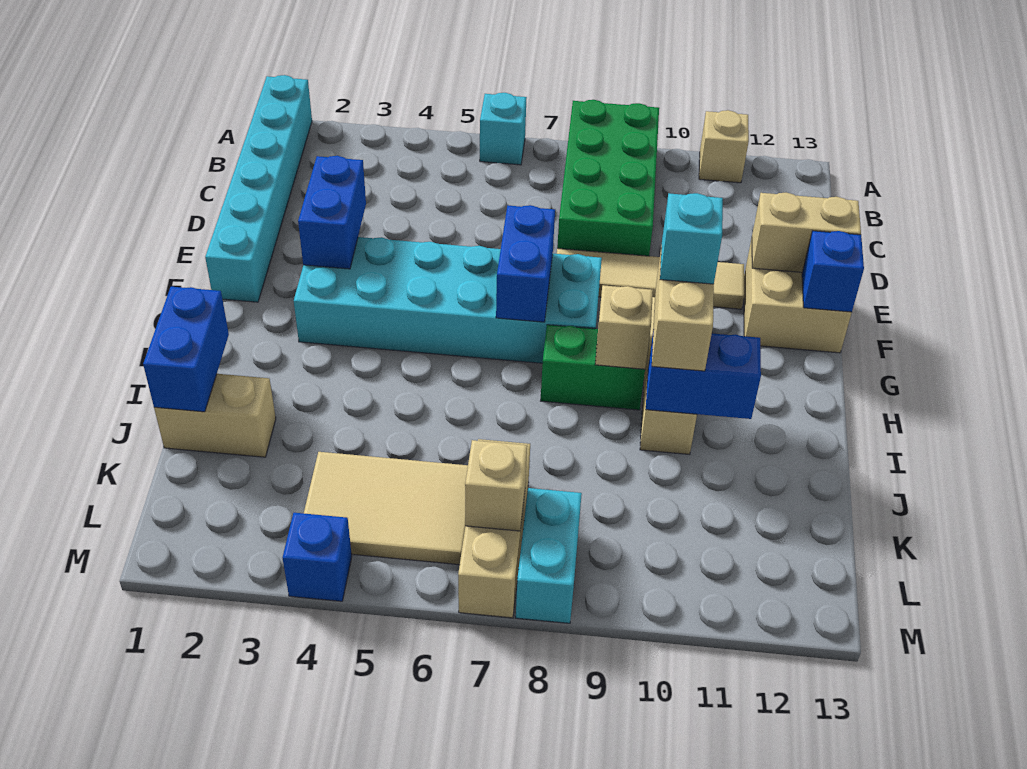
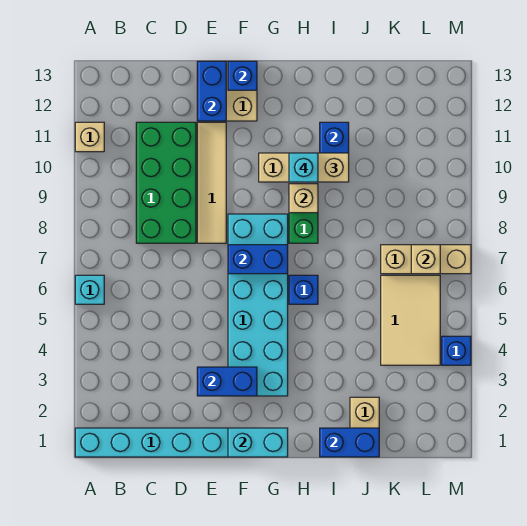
green 2x4 brick [557,100,659,256] -> green 2x4 brick turned to [136,122,196,243]
tan 1x2 brick [752,193,861,272] -> blue 1x2 brick [197,61,226,121]
none -> blue 1x1 brick [289,275,318,304]
cyan 1x2 brick [516,488,582,623] -> cyan 1x2 brick moved to [228,428,288,457]

